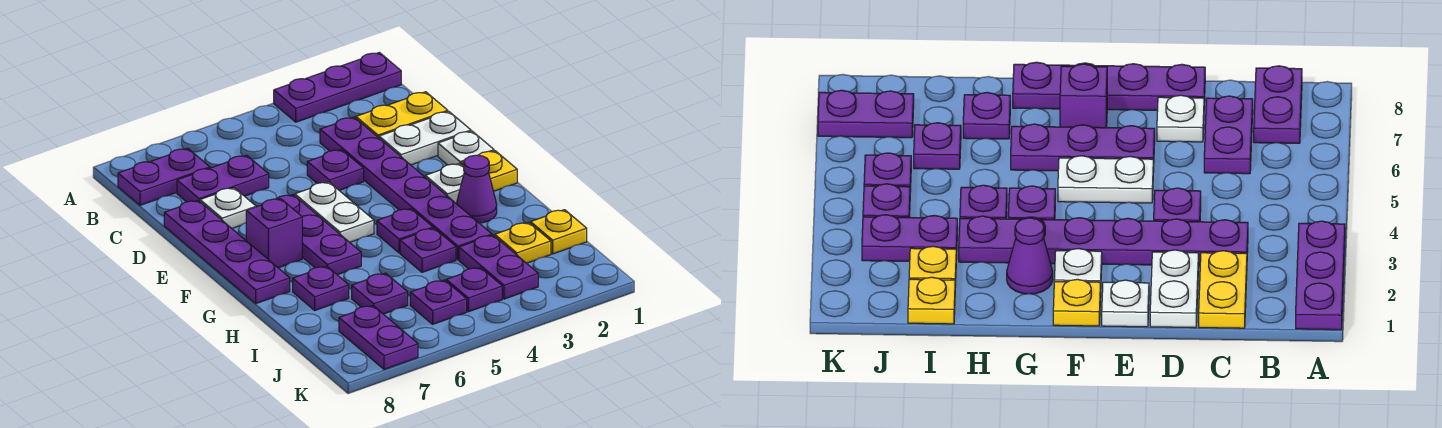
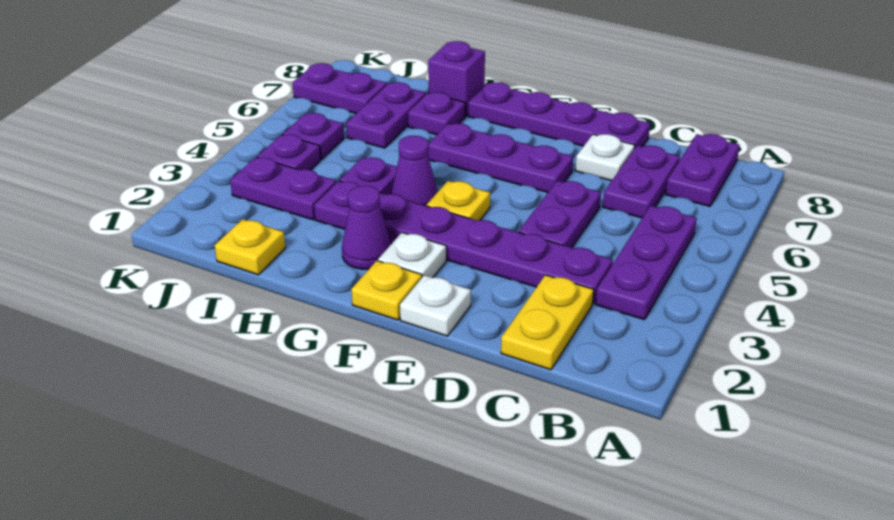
purple 1x3 plate [274,52,401,122] -> purple 1x3 plate moved to [596,206,697,320]
white 1x2 plate [379,111,471,165] -> none
purple 1x1 plate [307,150,364,191] -> purple 1x2 plate [519,181,601,248]
white 1x2 plate [295,182,374,242] -> none
purple 1x1 brick [246,198,302,268] -> purple 1x1 brick moved to [428,41,485,116]
purple 1x1 plate [377,209,433,253] -> purple 1x1 cone [391,136,438,206]
yellow 1x1 plate [495,222,551,263] -> yellow 1x1 plate moved to [427,181,490,221]
purple 1x1 plate [352,273,408,314] -> purple 1x2 plate [346,82,426,148]

